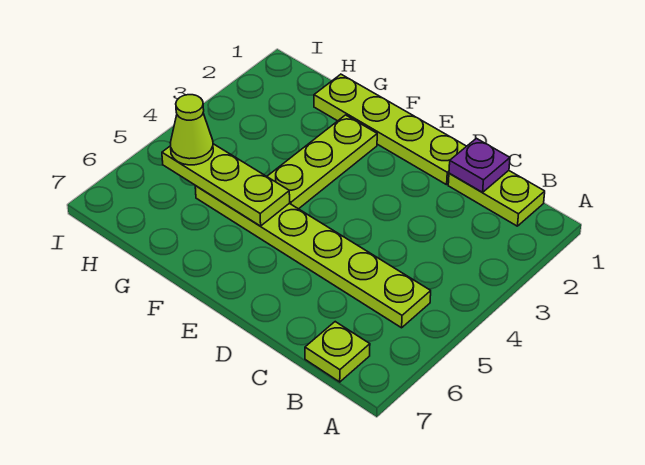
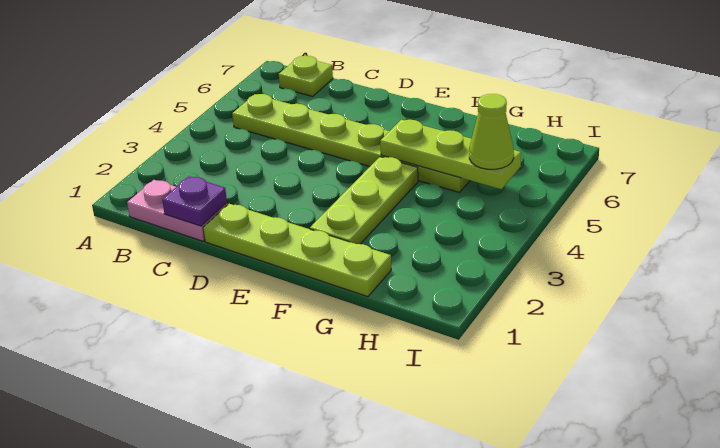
lime 1x2 plate [448,171,545,226] -> pink 1x2 plate [127,180,227,241]

